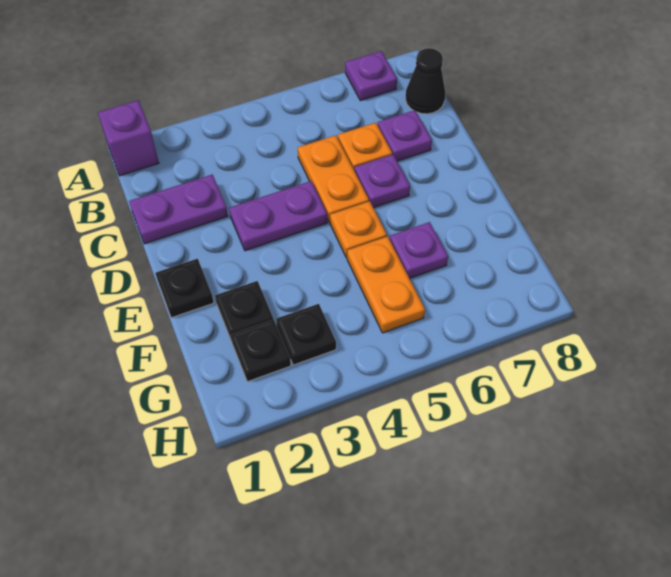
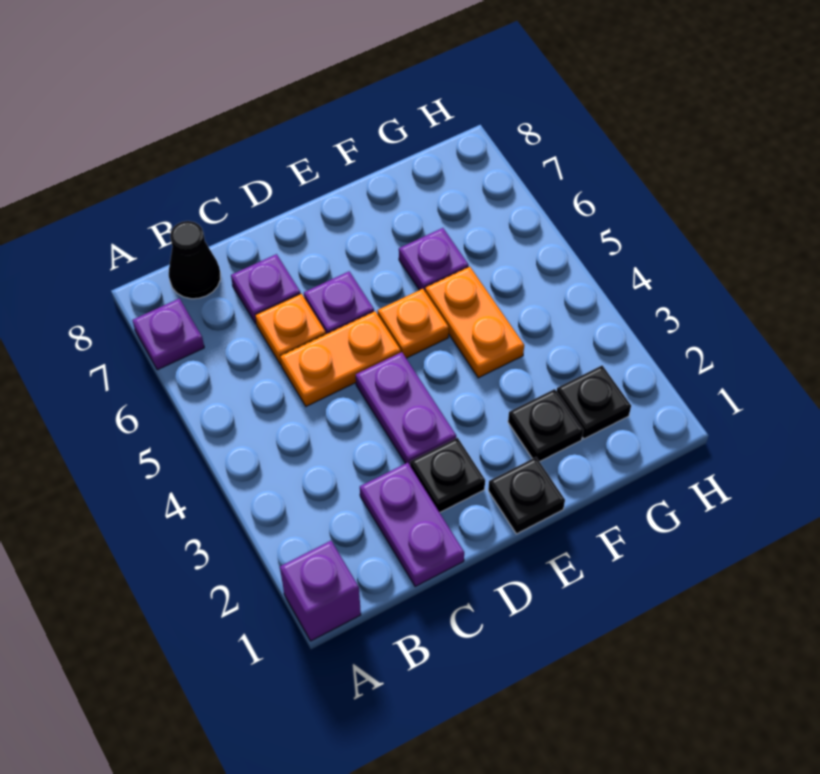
orange 1x2 plate [347,236,425,333] -> orange 1x2 plate turned to [425,267,524,378]
black 1x1 plate [276,304,336,365] -> black 1x1 plate moved to [410,438,485,513]

